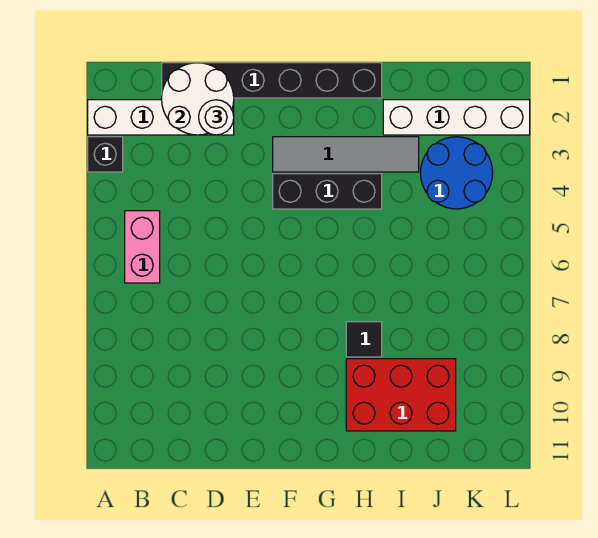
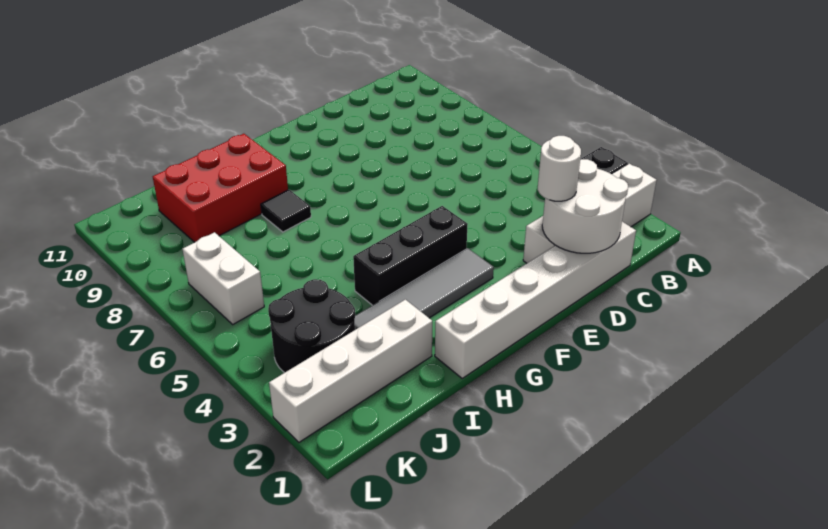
pink 1x2 brick [125,211,160,283] -> none
black 1x6 brick [162,63,382,98] -> white 1x6 brick [435,222,636,378]
blue 2x2 round brick [420,137,493,209] -> black 2x2 round brick [268,279,355,373]
none -> white 1x2 brick [182,232,264,324]

